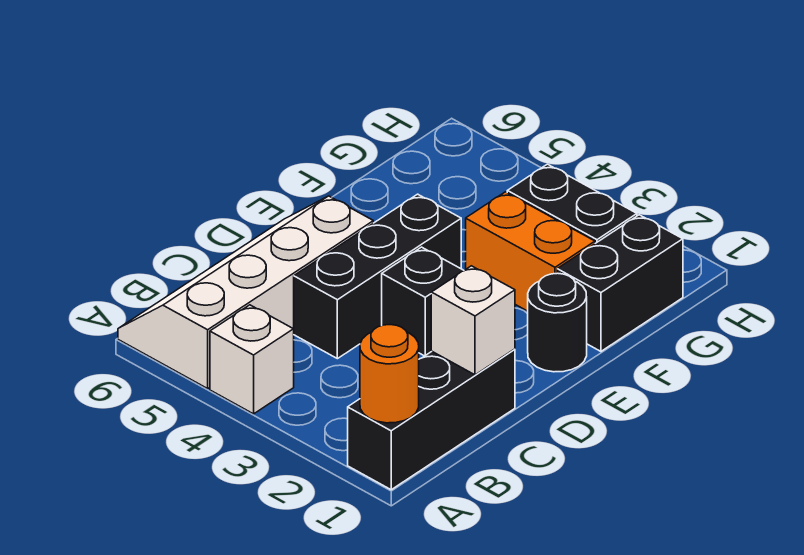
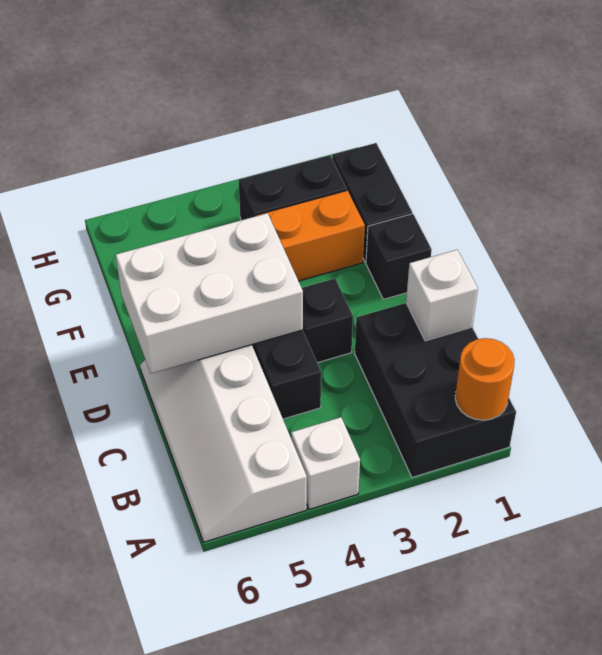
black 1x3 brick [348,349,515,490] -> black 2x3 brick [355,303,516,477]
none -> white 2x3 brick [116,213,303,374]
black 1x1 round brick [528,273,587,372] -> black 1x1 brick [366,214,432,299]

